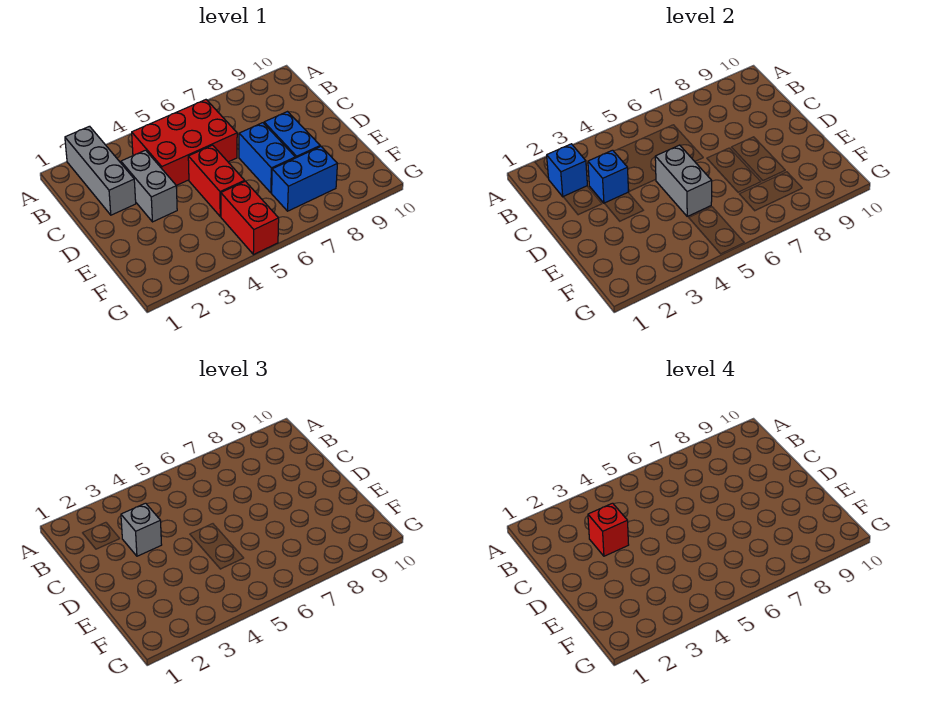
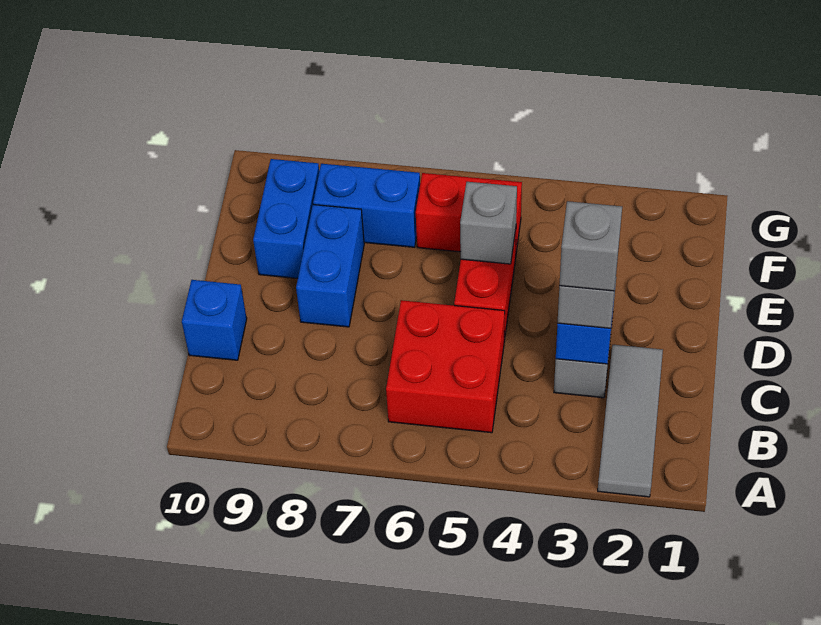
grey 1x3 brick [65,126,136,215] -> grey 1x3 tile [598,345,663,497]
blue 1x1 brick [547,144,587,197] -> blue 1x1 brick moved to [182,280,247,360]
red 2x3 brick [132,100,237,186] -> red 2x2 brick [386,300,505,433]
red 1x1 brick [588,503,629,556] -> grey 1x1 brick [559,201,622,291]
grey 1x2 brick [655,145,712,216] -> grey 1x1 brick [460,182,517,264]
blue 1x2 brick [239,123,295,193] -> blue 1x2 brick moved to [253,159,319,278]
red 1x2 brick [221,181,279,255] -> red 1x2 brick turned to [416,173,522,252]

